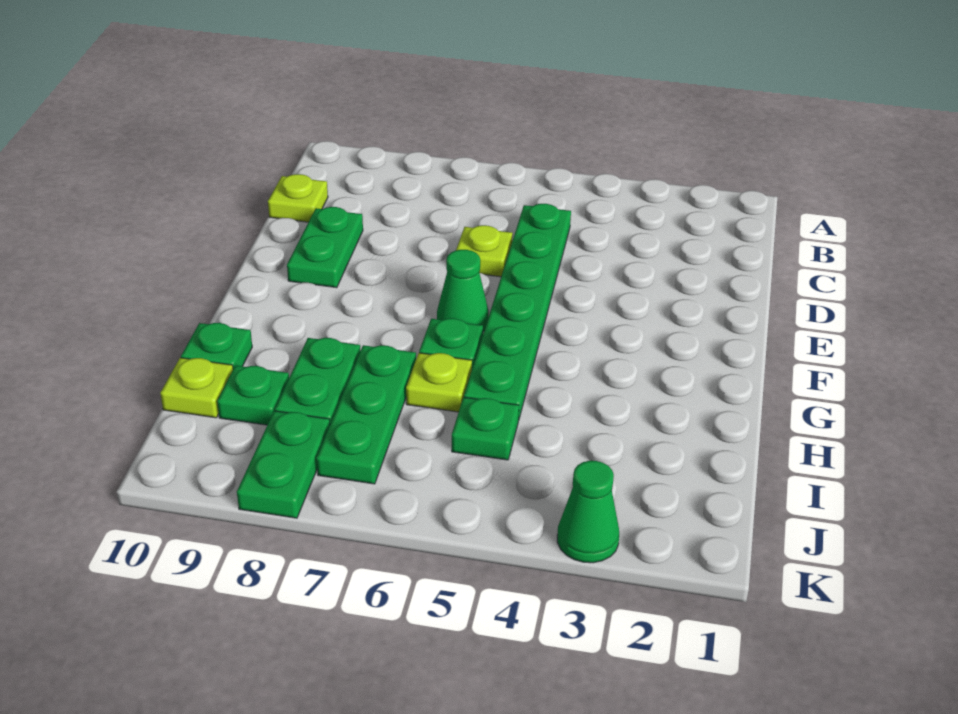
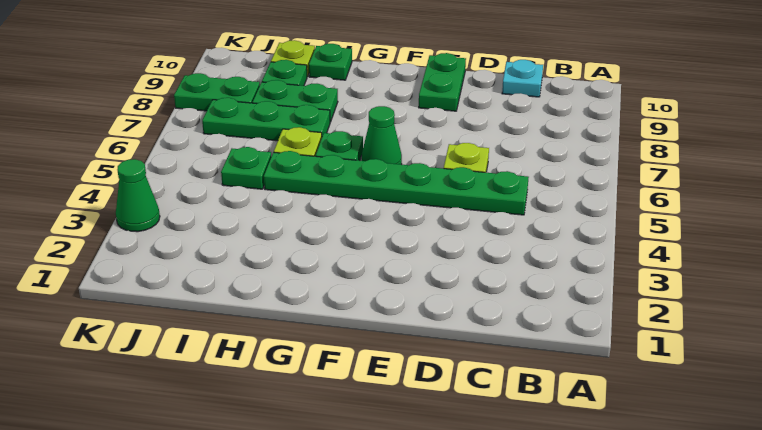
lime 1x1 plate [268,174,328,222] -> cyan 1x1 plate [502,60,543,97]
green 1x2 plate [287,207,363,288] -> green 1x2 plate turned to [419,53,466,111]

